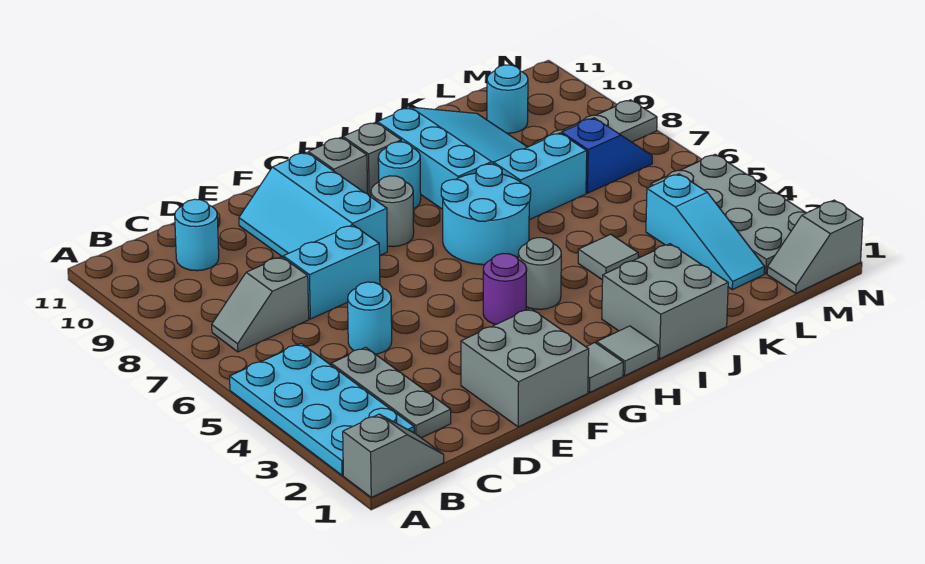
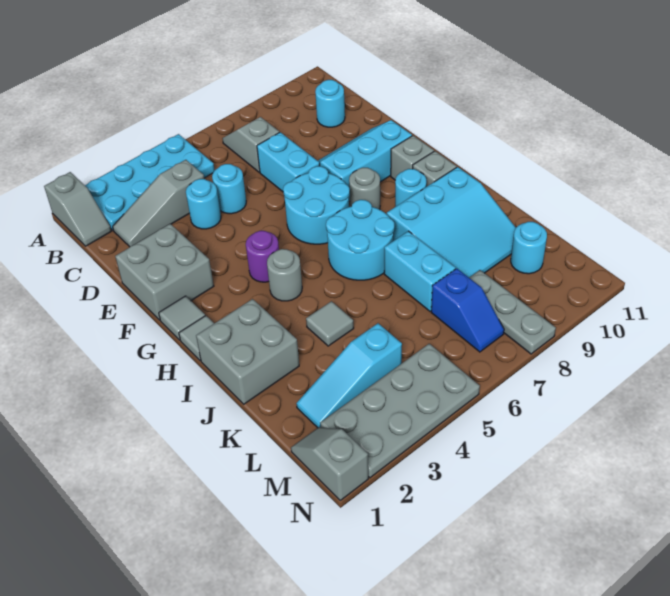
grey 1x3 plate [331,347,451,438] -> grey 1x3 slope [113,160,204,247]
none -> cyan 1x1 round brick [186,179,221,229]
none -> cyan 2x2 round brick [283,166,350,244]

